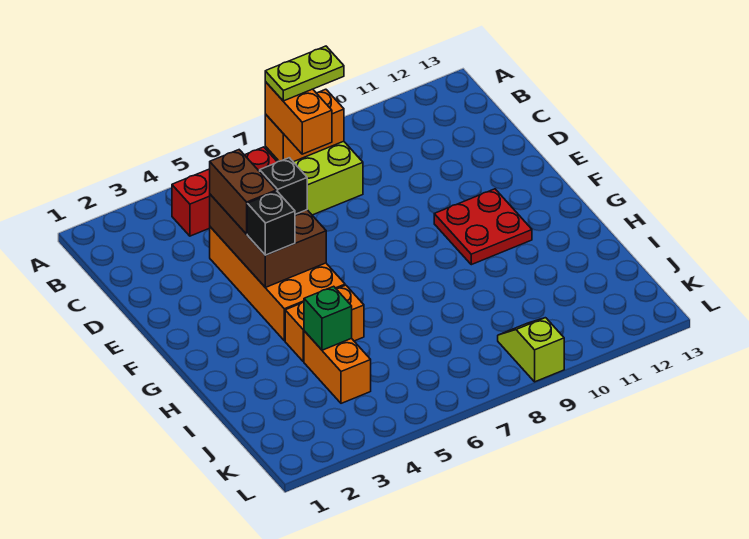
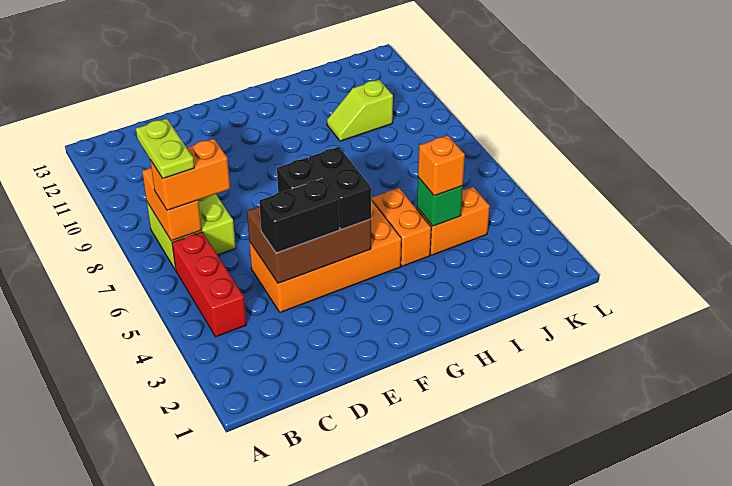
brown 1x2 brick [210,150,276,234] -> black 1x2 brick [259,178,339,253]
black 1x1 brick [247,191,295,255] -> black 1x2 brick [309,147,371,230]
red 2x2 plate [434,189,532,265] -> none
none -> orange 1x1 brick [418,135,465,196]
lime 1x2 slope [498,318,564,382] -> lime 1x2 slope moved to [327,80,393,141]

